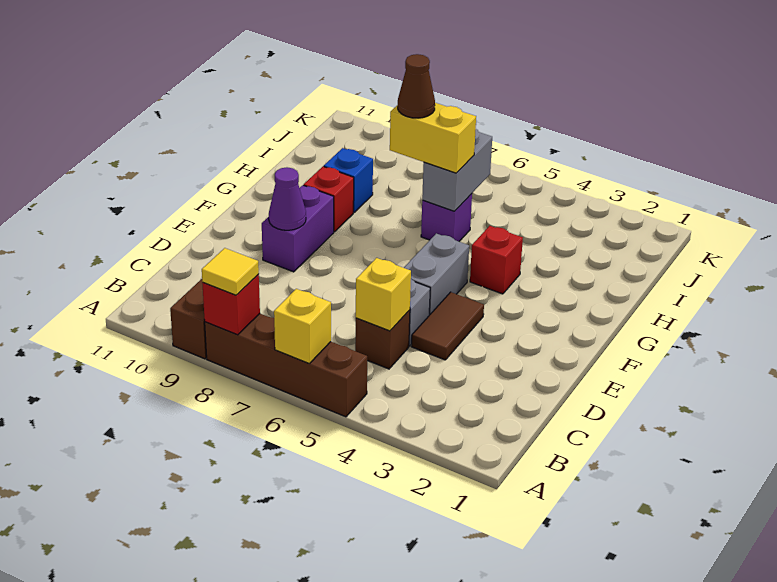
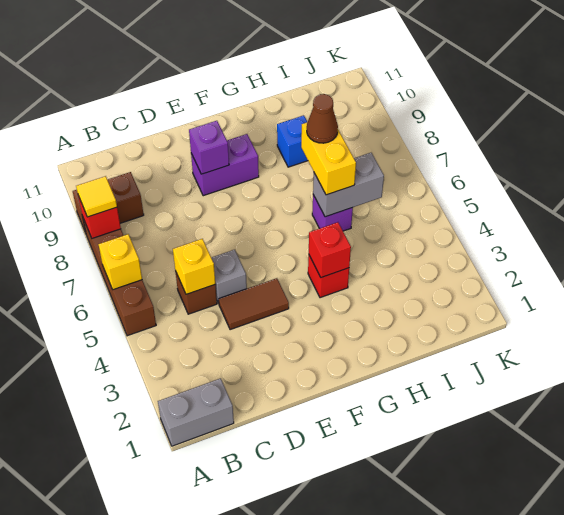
grey 1x2 brick [404,233,469,315] -> grey 1x2 brick moved to [158,378,234,446]
purple 1x1 cone [269,167,306,230] -> purple 1x1 brick [189,121,229,174]
red 1x1 brick [304,166,354,232] -> red 1x1 brick moved to [309,222,351,278]

